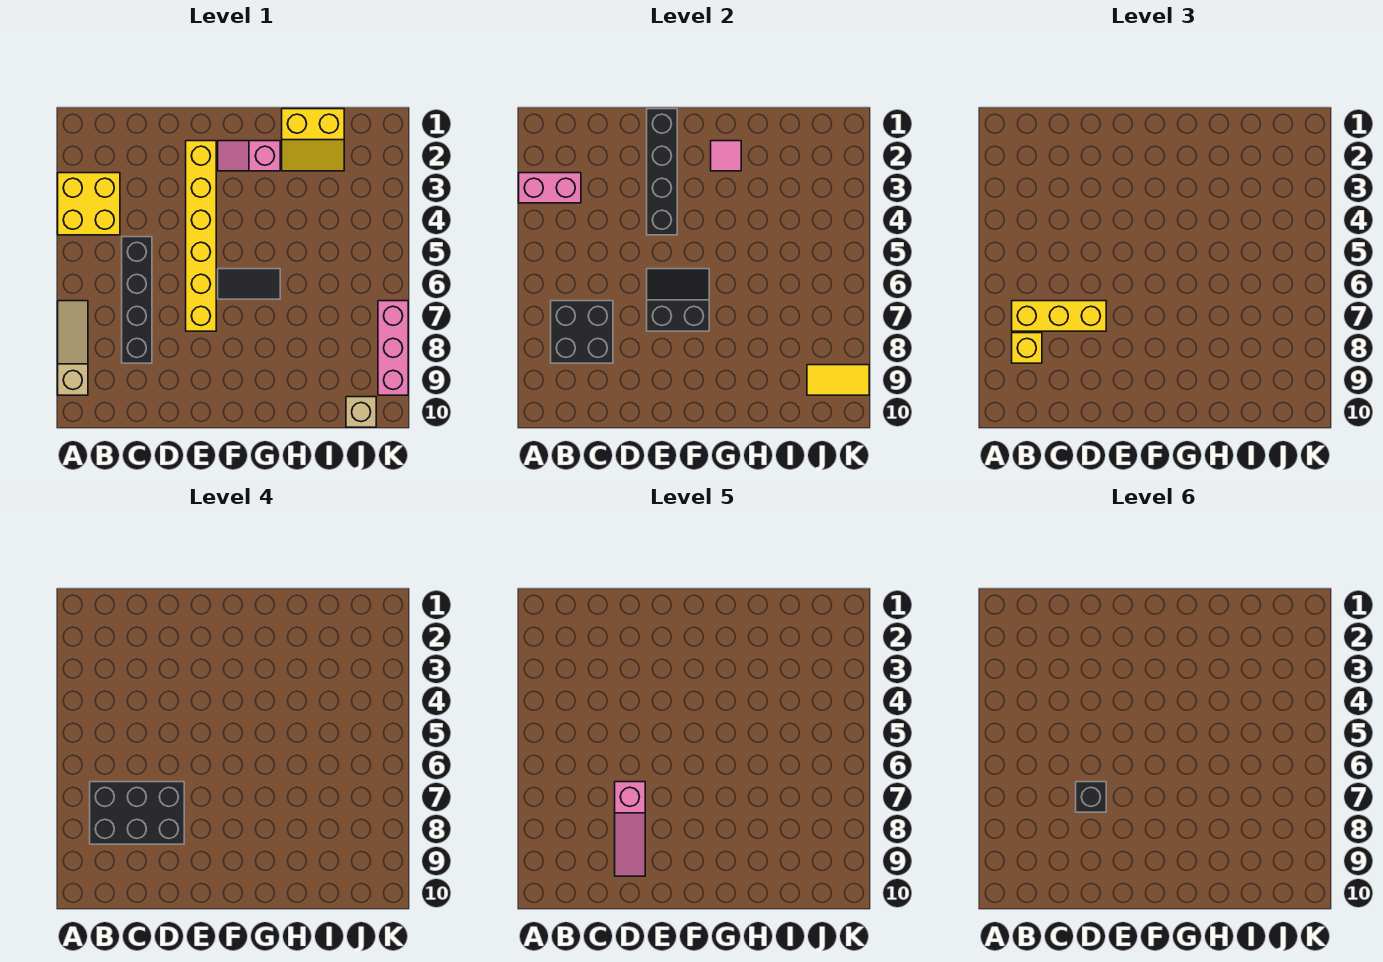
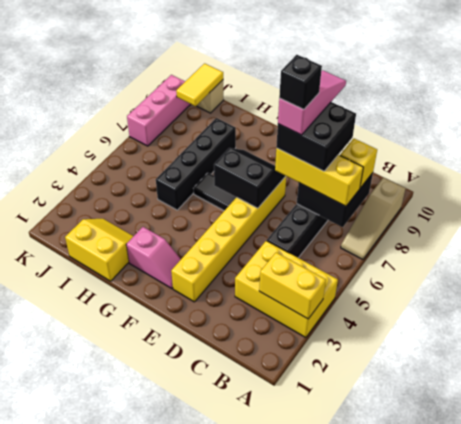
yellow 2x2 brick [58,173,120,235] -> yellow 2x3 brick [235,241,338,338]
pink 1x2 brick [519,173,581,203] -> yellow 1x2 brick [259,252,326,319]
black 2x3 brick [90,782,184,844] -> black 2x2 brick [276,102,356,171]
black 1x4 brick [647,109,677,235] -> black 1x4 brick moved to [156,118,236,210]
black 2x2 slope [647,269,709,331] -> black 2x2 slope turned to [214,148,286,208]
pink 1x1 tile [711,141,741,171] -> none
yellow 1x2 tile [807,365,869,395] -> yellow 1x2 tile turned to [176,64,223,106]

